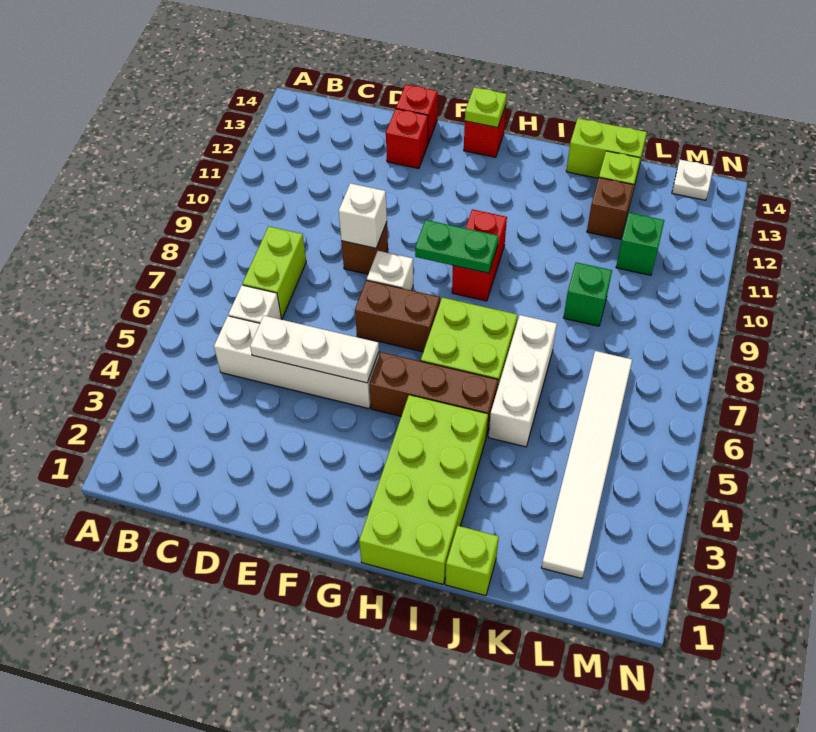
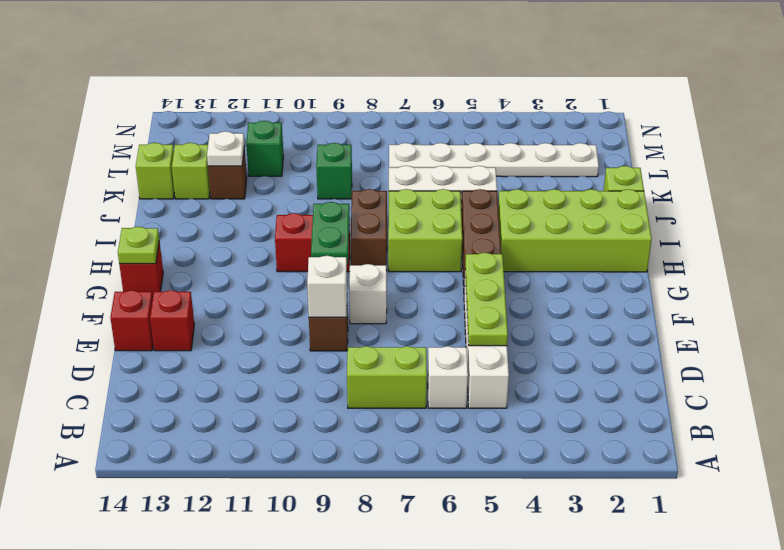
white 1x3 plate [250,316,379,383] -> lime 1x3 plate [465,253,508,346]
brown 1x2 brick [355,280,440,352] -> brown 1x2 brick moved to [351,189,387,271]
lime 1x2 brick [566,118,647,178] -> lime 1x1 brick [136,143,175,199]
white 1x6 tile [541,351,632,579] -> white 1x6 plate [389,143,599,177]
white 1x1 plate [672,160,714,200] -> white 1x1 plate moved to [207,131,244,166]

